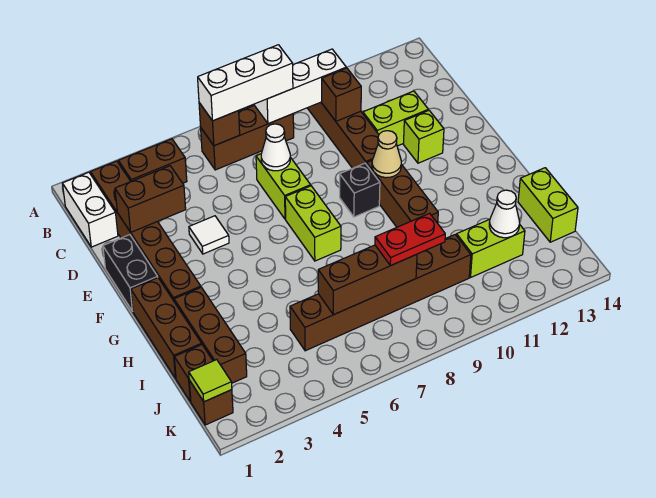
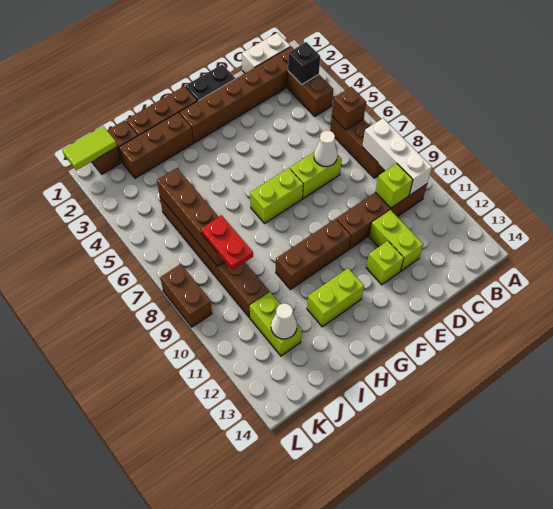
white 1x3 brick [198,45,293,121] -> none
brown 1x1 brick [322,68,361,121] -> lime 1x1 brick [375,164,413,208]
brown 1x2 brick [115,166,186,232] -> brown 1x2 brick moved to [160,264,212,327]
white 1x1 tile [189,216,229,254] -> none
black 1x1 brick [340,163,380,217] -> black 1x1 brick moved to [288,42,320,85]
tan 1x1 cone [372,131,401,178] -> none
lime 1x2 brick [518,168,578,242] -> lime 1x2 brick moved to [307,268,364,327]
brown 1x3 brick [318,245,417,315] -> brown 1x4 brick [157,168,225,266]
lime 1x1 tile [189,360,232,402] -> lime 1x2 tile [62,126,117,170]

